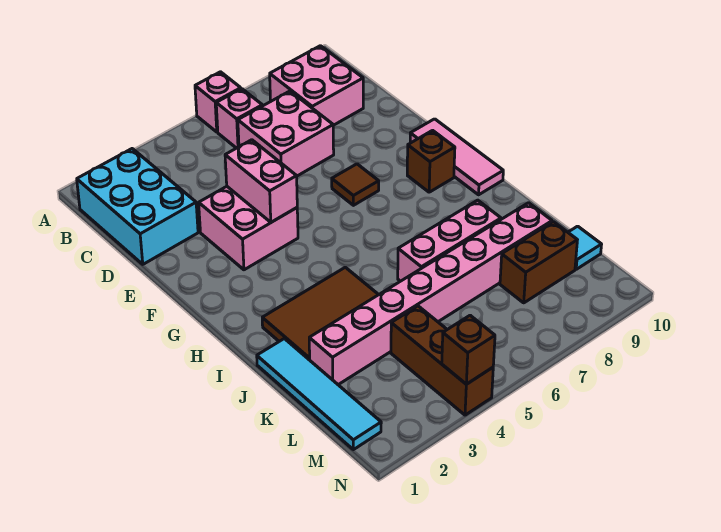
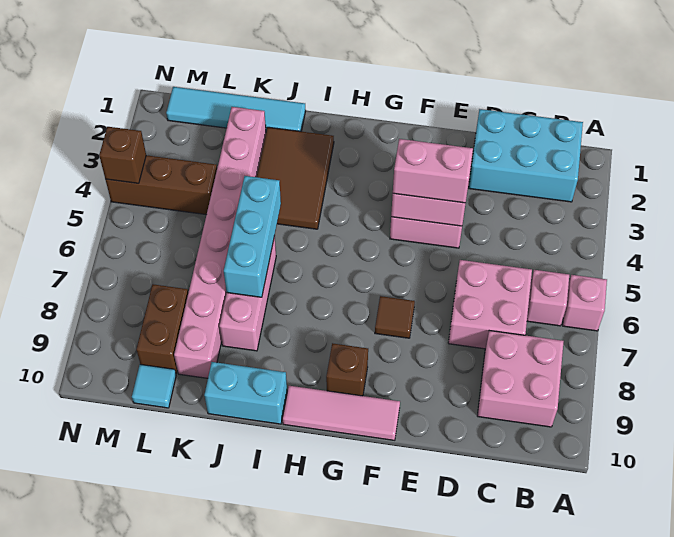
none -> pink 1x2 brick [393,139,473,203]
none -> cyan 1x2 brick [204,362,287,424]
none -> cyan 1x3 brick [224,176,281,297]

